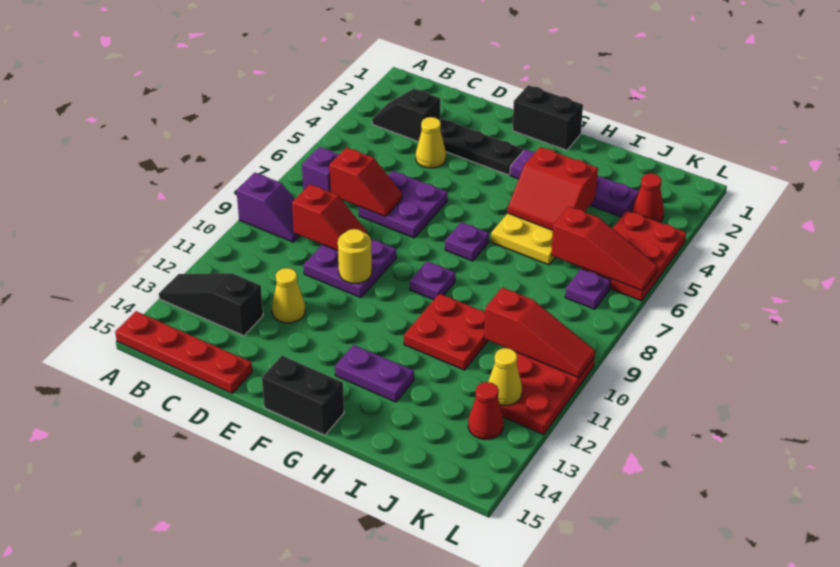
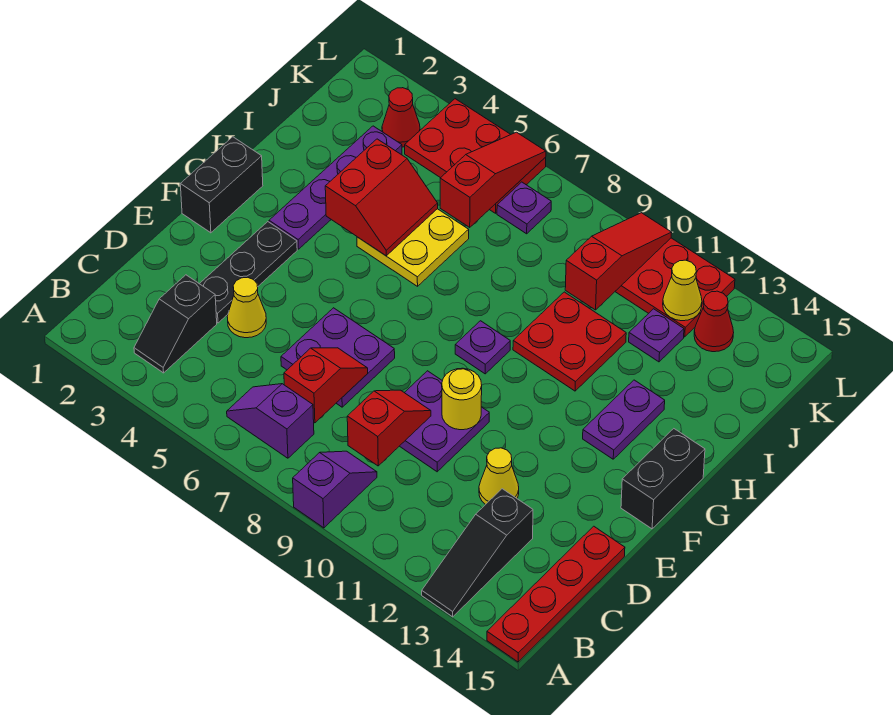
purple 1x1 plate [445,222,489,261] -> purple 1x1 plate moved to [629,309,684,362]

